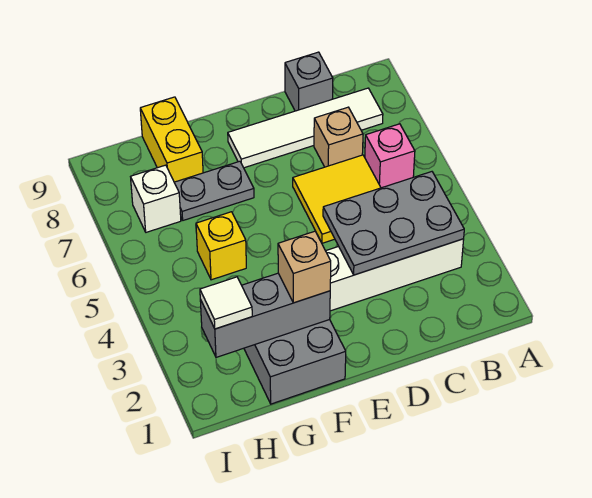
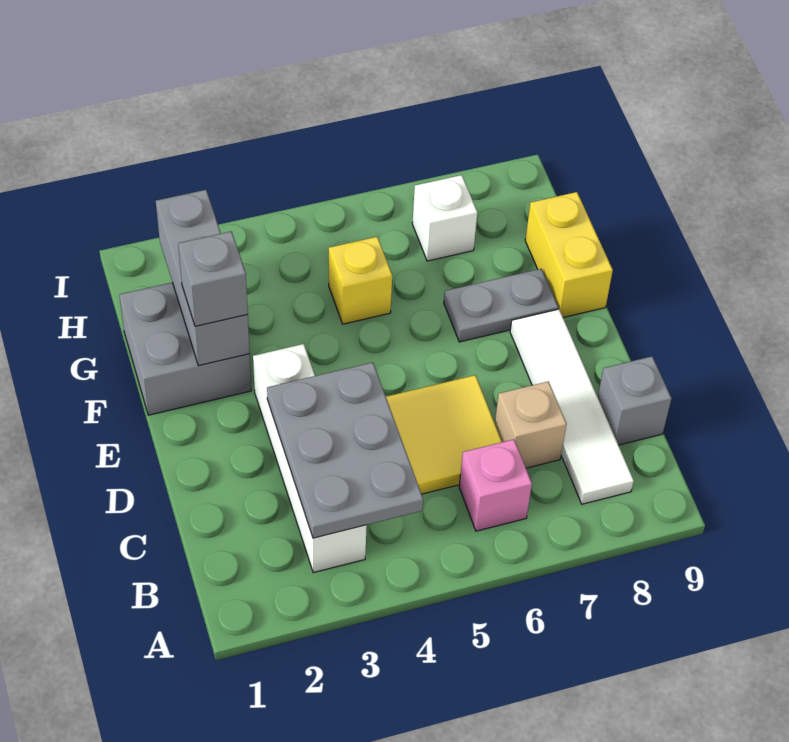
tan 1x1 brick [278,231,331,303] -> grey 1x1 brick [178,231,248,326]
grey 1x2 plate [174,161,254,220] -> grey 1x2 plate turned to [444,269,558,342]
yellow 1x2 brick [140,97,203,182] -> yellow 1x2 brick turned to [525,192,613,318]
white 1x1 tile [200,277,252,329] -> none

